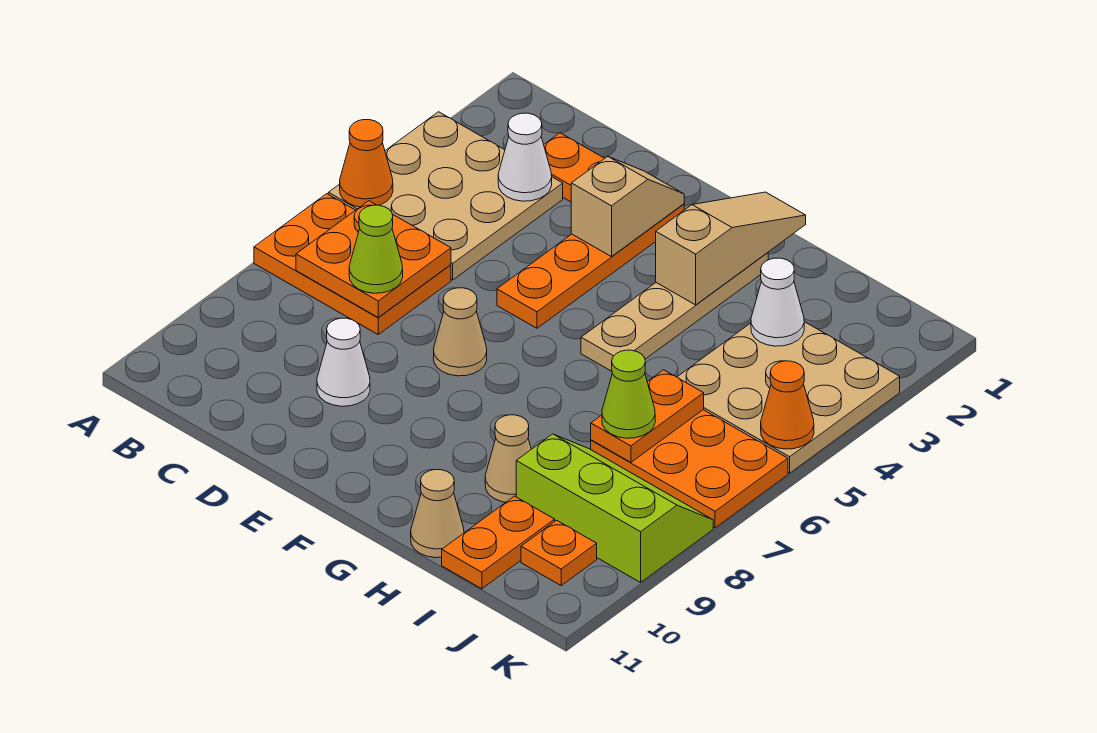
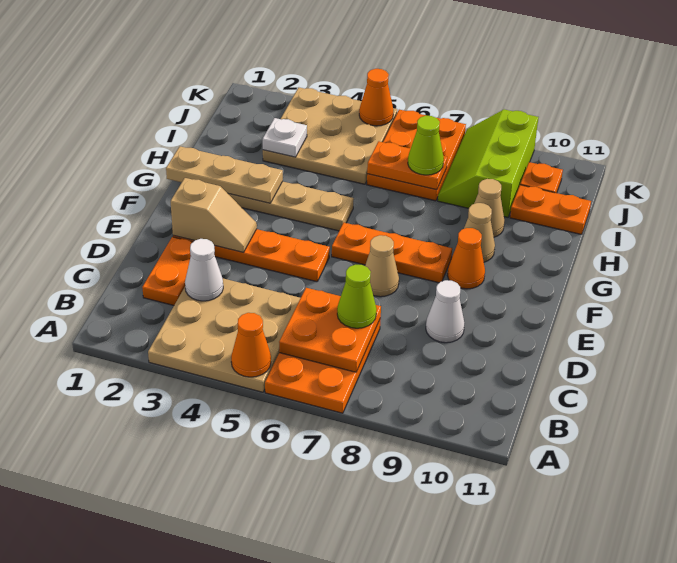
tan 1x2 slope [571,157,684,257] -> tan 1x2 slope turned to [171,178,257,252]
none -> orange 1x3 plate [332,223,452,283]
none -> orange 1x1 cone [448,228,485,289]
tan 1x3 slope [656,192,806,305] -> tan 1x3 plate [166,146,283,203]
tan 1x1 cone [411,470,464,558] -> tan 1x1 cone moved to [464,203,495,262]
white 1x1 cone [751,258,804,346] -> white 1x1 plate [263,118,307,157]

